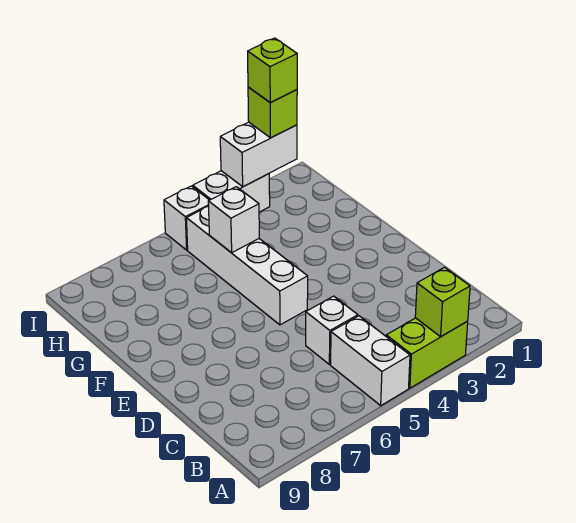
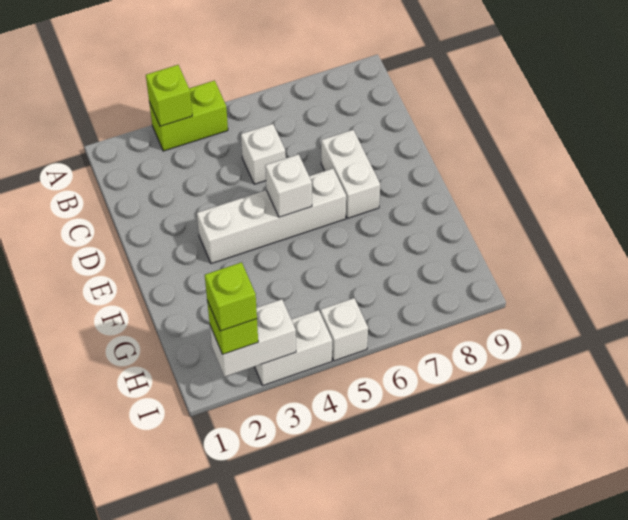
white 1x2 brick [331,316,410,405] -> white 1x2 brick moved to [321,130,380,218]
white 1x4 brick [186,206,308,325] -> white 1x4 brick turned to [197,169,346,264]
white 1x1 brick [208,187,259,253] -> white 1x1 brick moved to [265,154,312,217]

